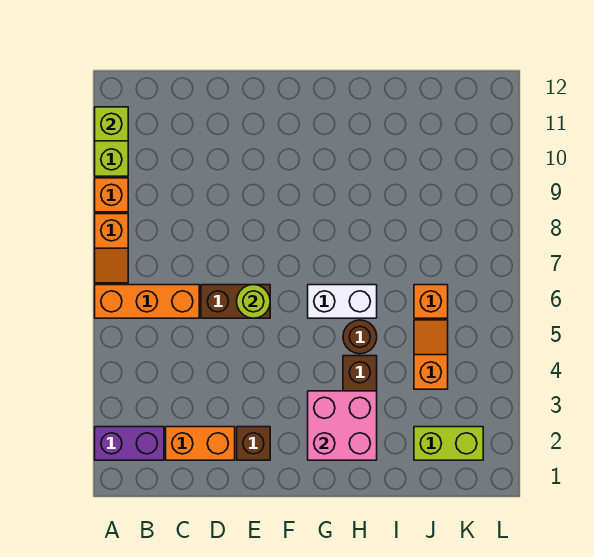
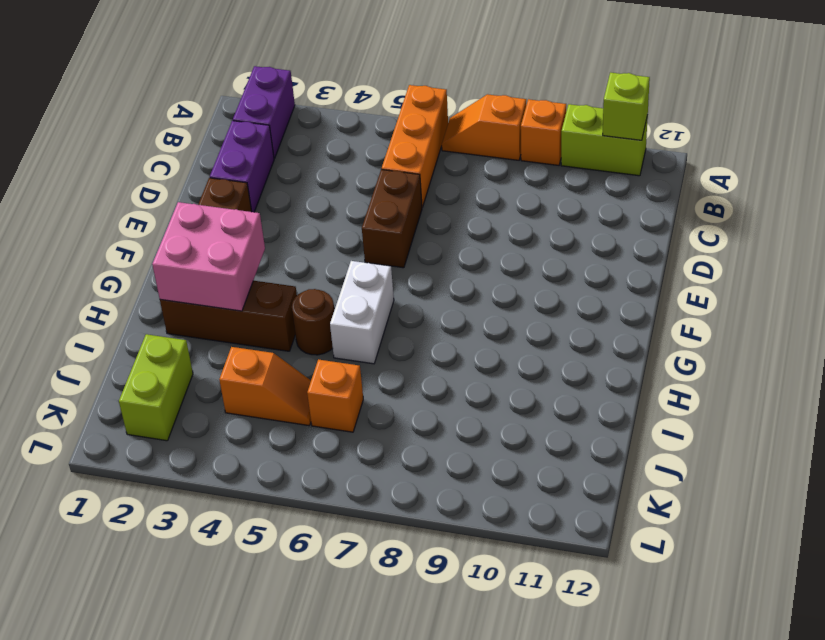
orange 1x2 brick [166,427,235,460] -> purple 1x2 brick [210,121,274,212]
lime 1x1 round brick [237,285,270,318] -> none

